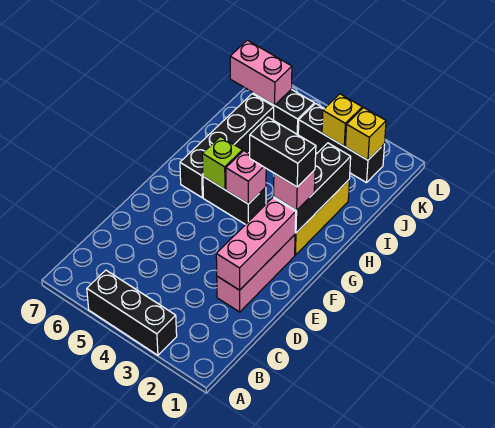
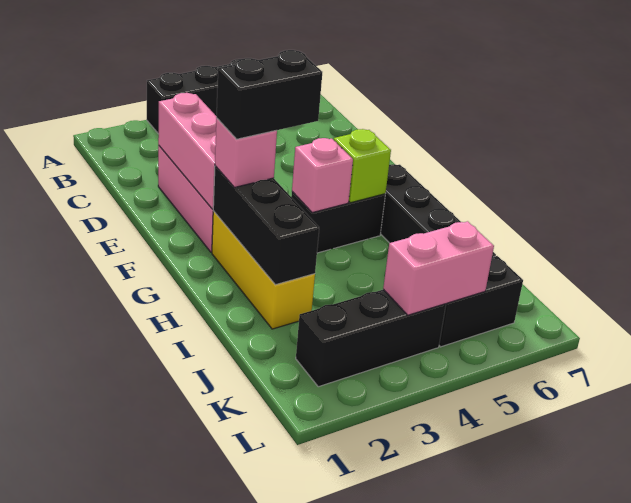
yellow 1x1 brick [345,108,386,160] -> none
yellow 1x1 brick [322,94,362,146] -> none
pink 1x2 brick [230,40,292,105] -> pink 1x2 brick moved to [383,221,494,315]

